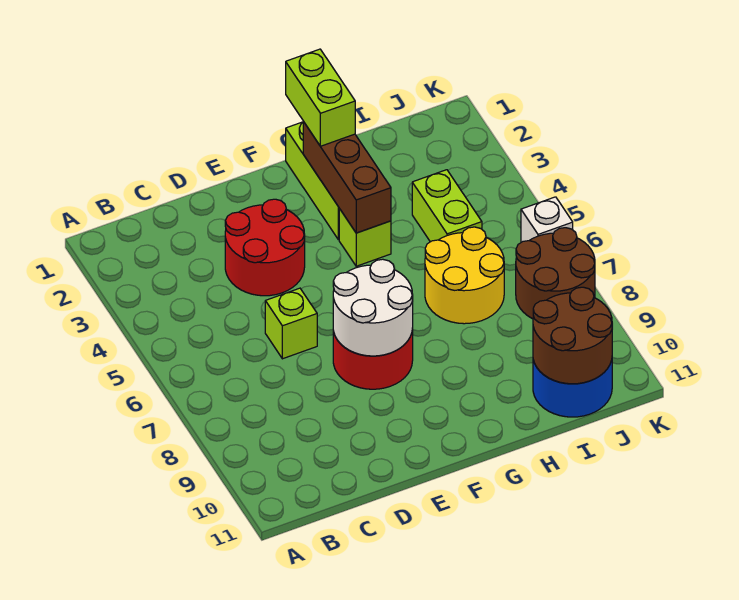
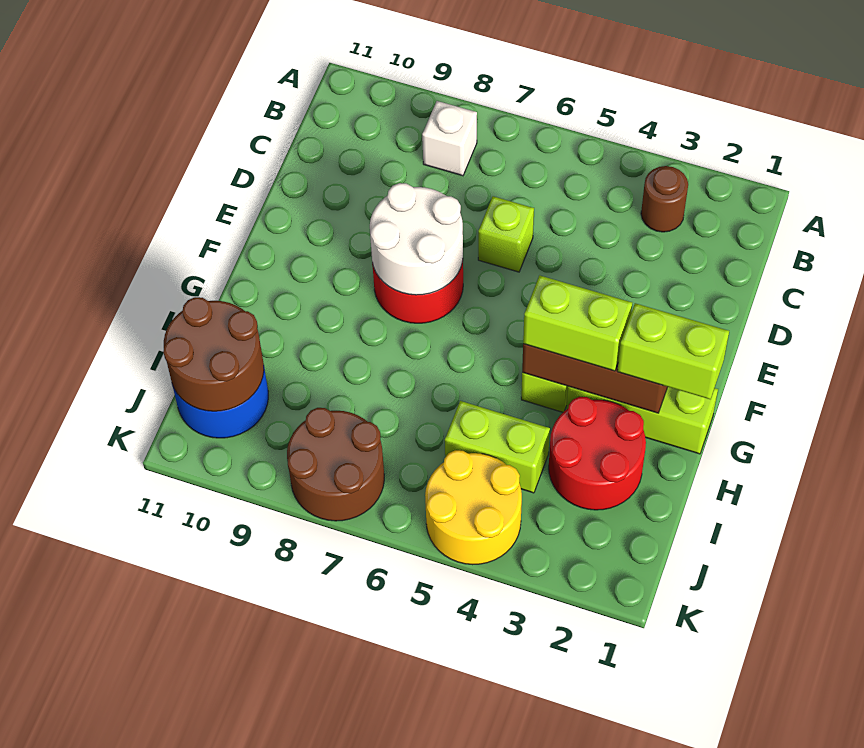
none -> brown 1x1 round brick [641,166,688,232]
red 2x2 round brick [225,199,305,296] -> red 2x2 round brick moved to [549,397,646,510]
none -> lime 1x2 brick [523,275,632,371]
yellow 2x2 round brick [425,227,504,324] -> yellow 2x2 round brick moved to [425,450,522,565]
white 1x1 brick [521,197,573,242] -> white 1x1 brick moved to [422,101,477,176]

